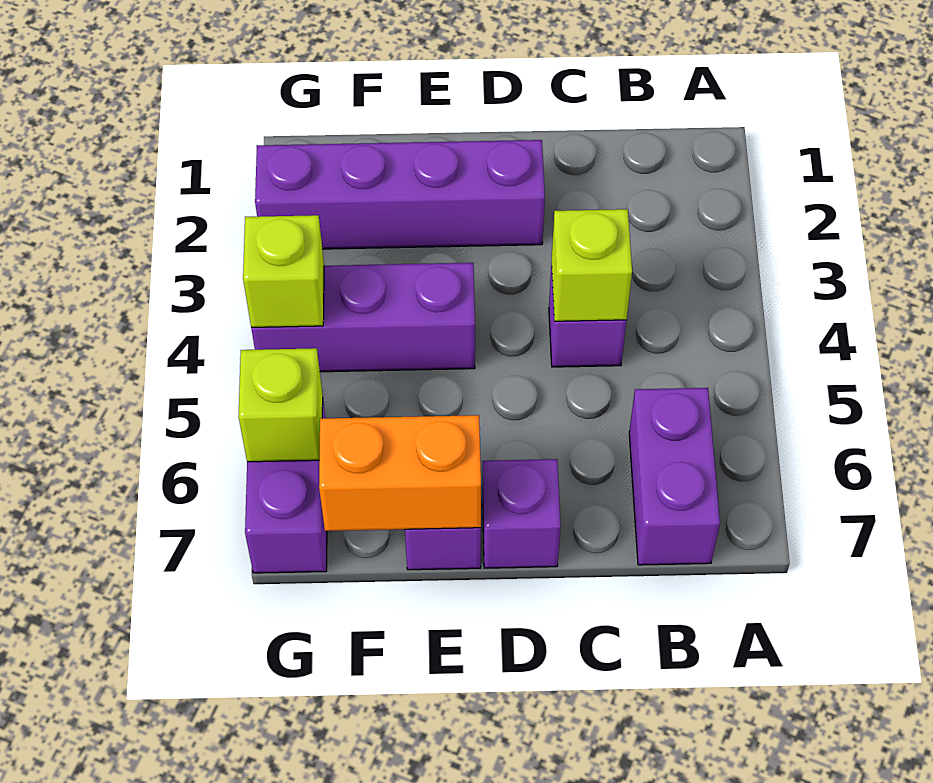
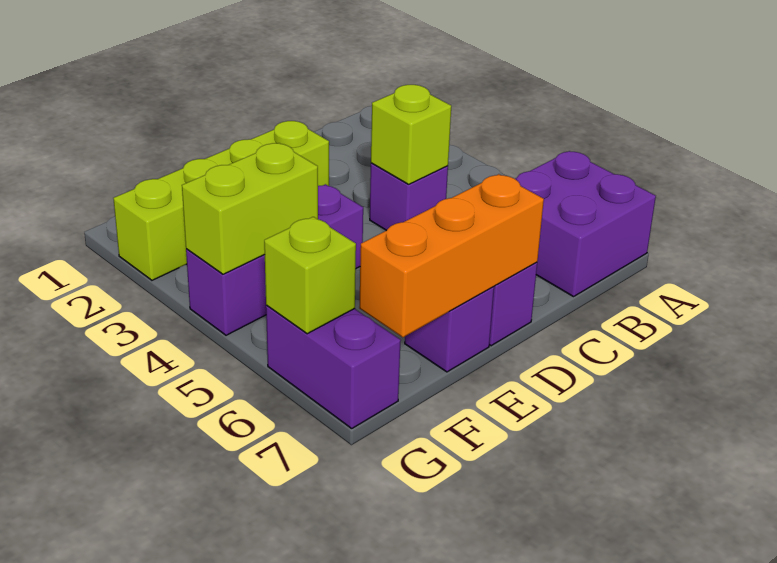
purple 1x2 brick [629,388,720,565] -> purple 2x2 brick [515,151,656,297]
purple 1x4 brick [255,140,545,249] -> lime 1x4 brick [113,121,329,280]
orange 1x2 brick [319,415,481,531] -> orange 1x3 brick [359,174,544,337]
lime 1x1 brick [243,215,324,327] -> lime 1x2 brick [182,143,318,274]

